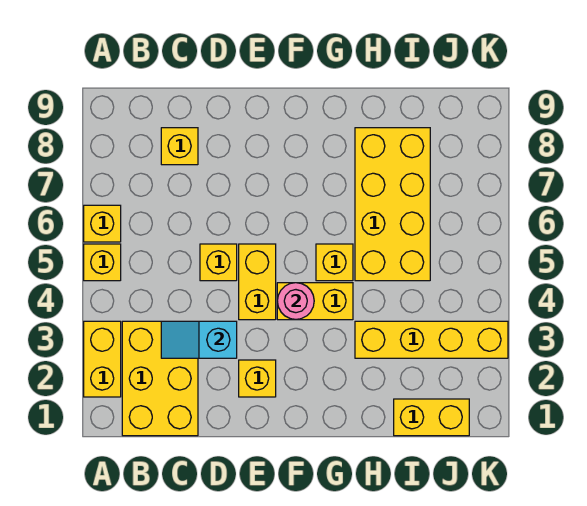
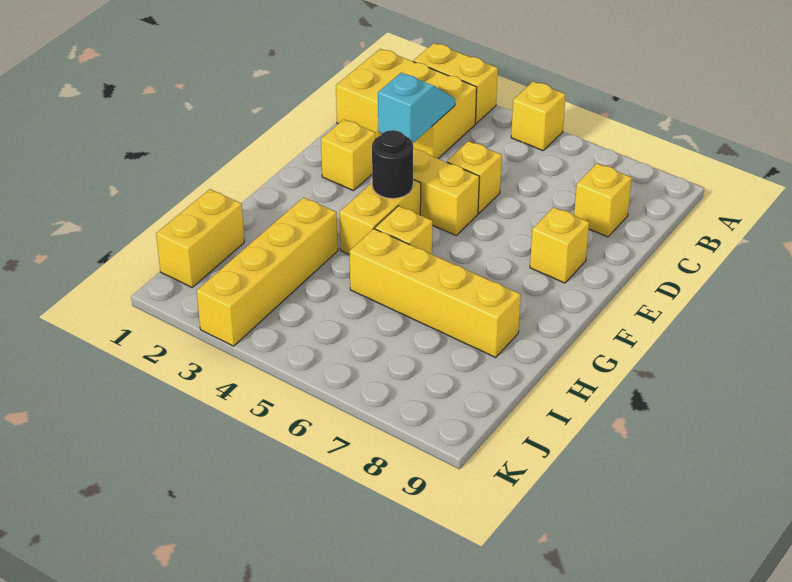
yellow 1x1 brick [84,205,121,242] -> yellow 1x1 brick moved to [530,207,589,283]
pink 1x1 round brick [277,283,314,320] -> black 1x1 round brick [372,130,413,198]
yellow 2x4 brick [355,128,430,281] -> yellow 1x4 brick [350,229,521,357]

